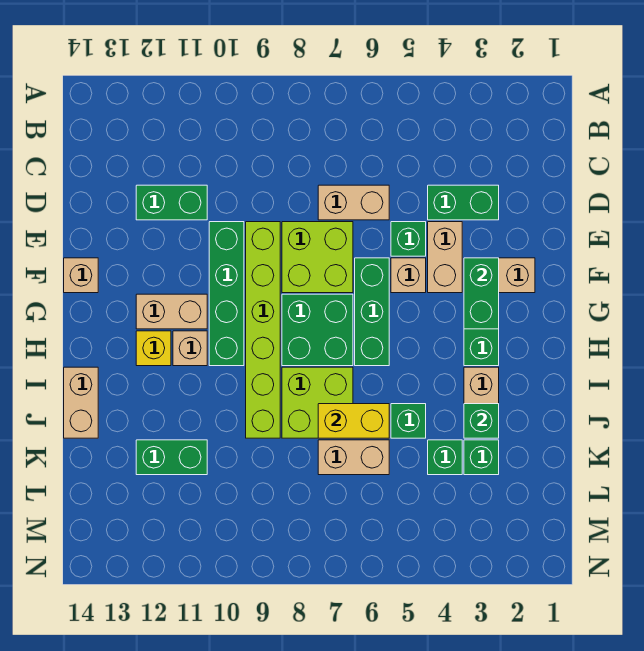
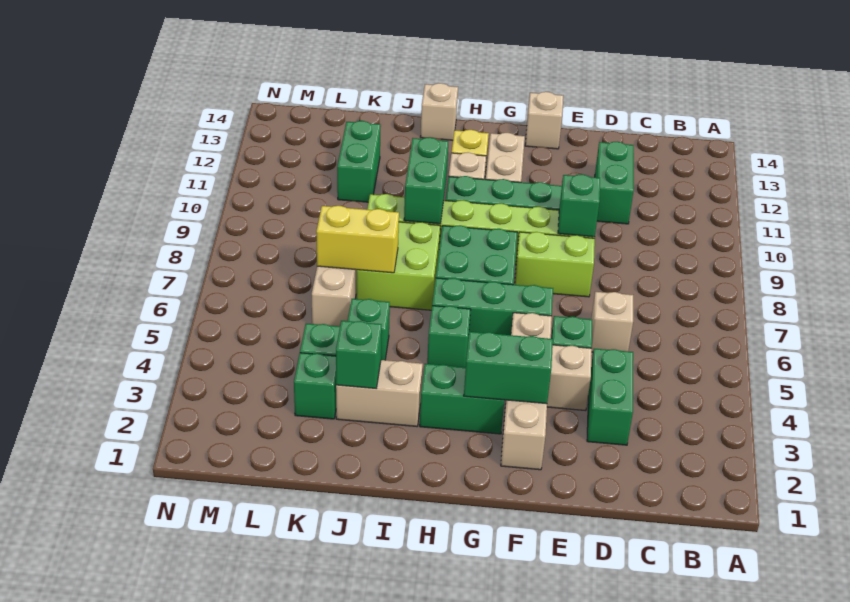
tan 1x2 brick [318,185,389,220] -> tan 1x1 brick [591,292,633,352]
lime 2x2 brick [282,222,353,293] -> lime 1x2 brick [515,232,595,297]
none -> green 1x1 brick [558,174,600,237]
none -> green 1x1 brick [427,306,471,367]
none -> green 1x2 brick [404,137,448,224]
tan 1x2 brick [64,367,98,438] -> tan 1x1 brick [421,83,458,140]
yellow 1x2 brick [318,404,389,438] -> yellow 1x2 brick turned to [316,206,399,273]

